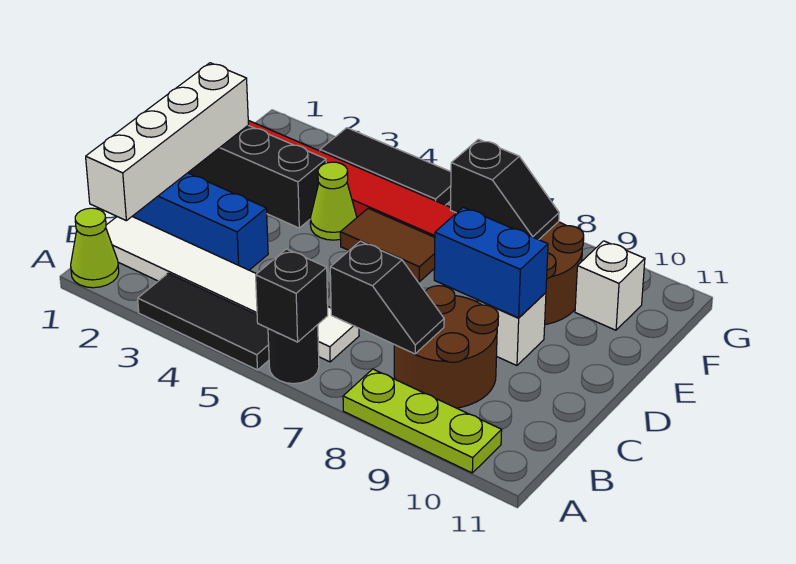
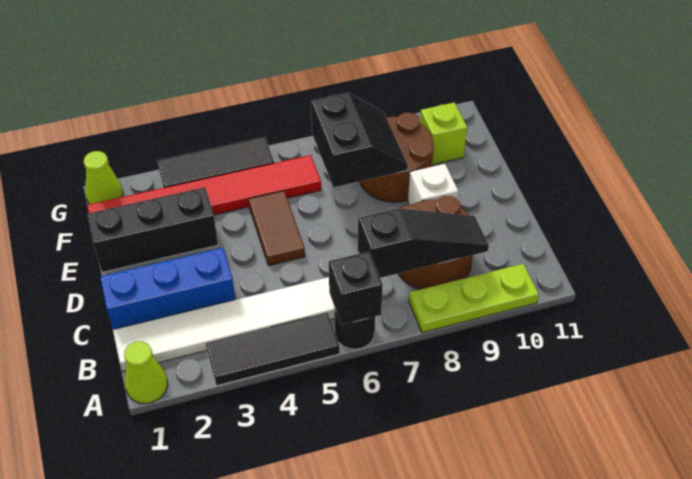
white 1x4 brick [86,63,248,221] -> none
black 1x2 slope [330,241,444,354] -> black 1x3 slope [358,208,489,278]
blue 1x2 brick [434,207,548,318] -> none
lime 1x1 cone [310,162,357,240] -> lime 1x1 cone moved to [84,151,123,204]
brown 1x2 tile [340,208,435,282] -> brown 1x2 tile turned to [249,191,305,266]
black 1x2 slope [450,139,559,240] -> black 2x2 slope [311,93,408,187]
white 1x1 brick [575,241,645,330] -> lime 1x1 brick [420,102,467,165]

